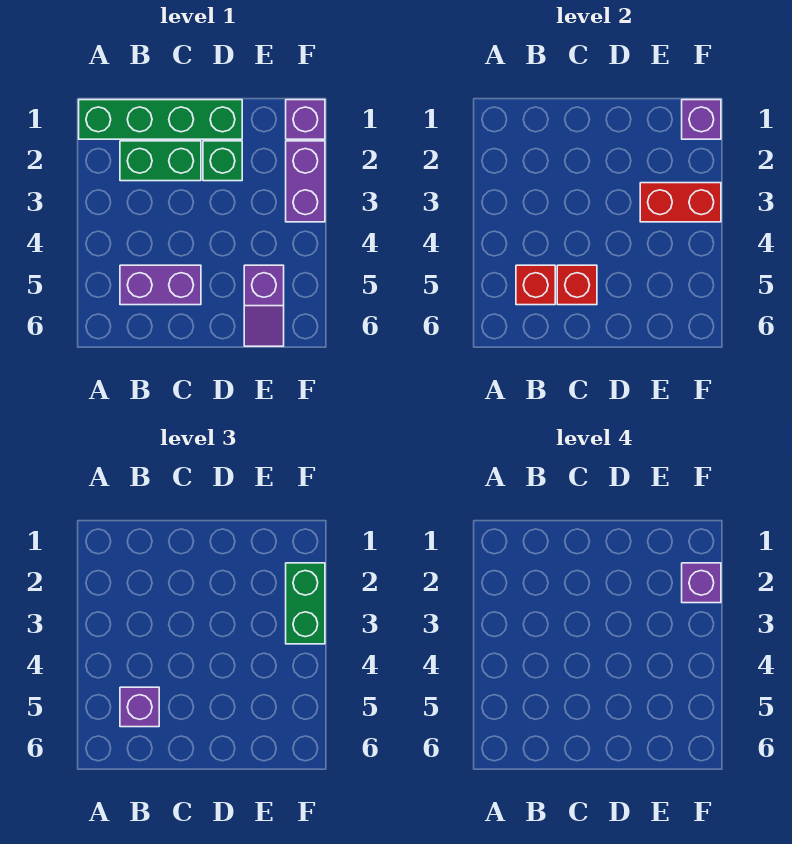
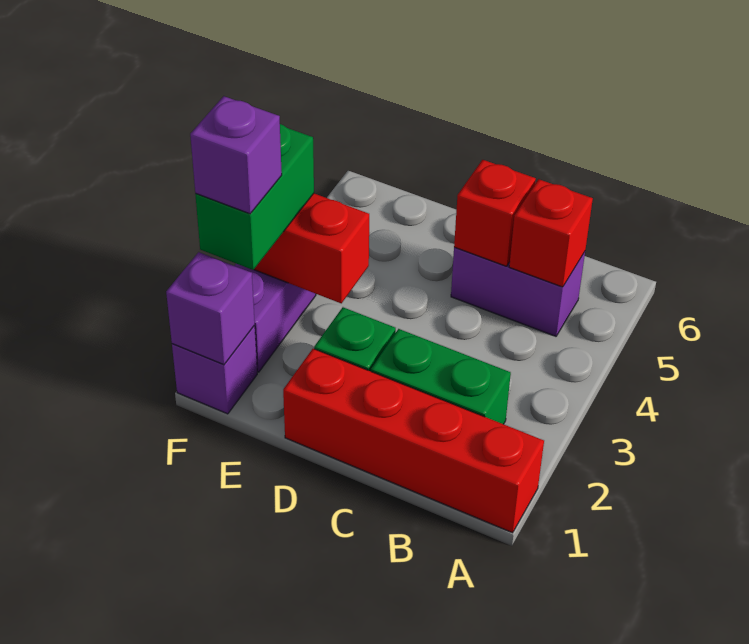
green 1x4 brick [79,100,242,139] -> red 1x4 brick [283,349,544,533]
purple 1x1 brick [120,687,159,727] -> none
purple 1x2 slope [244,265,284,346] -> none

